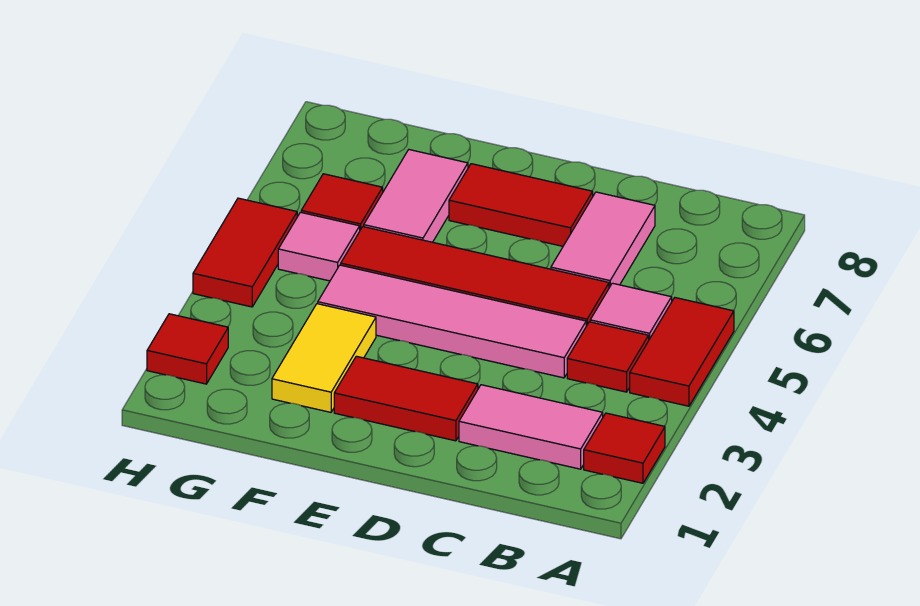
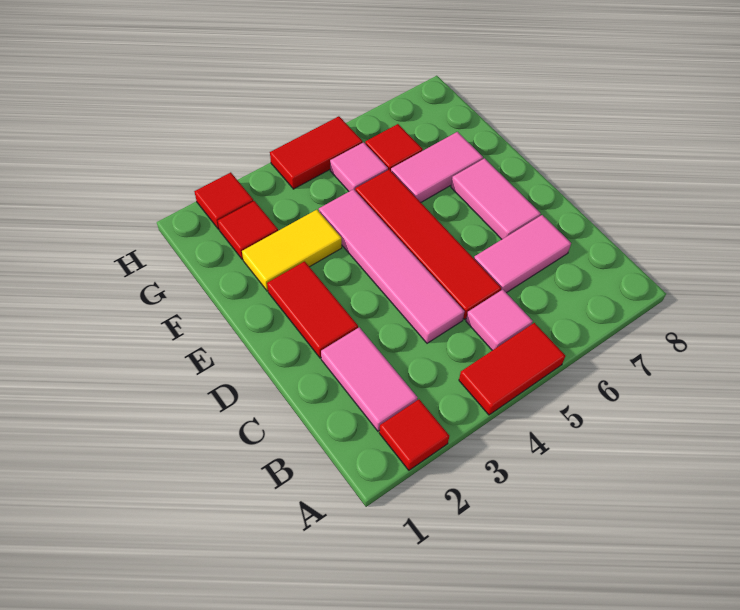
red 1x1 tile [567,322,649,392] -> red 1x1 tile moved to [218,201,278,260]
red 1x2 tile [449,164,593,246] -> pink 1x2 tile [451,158,541,239]

